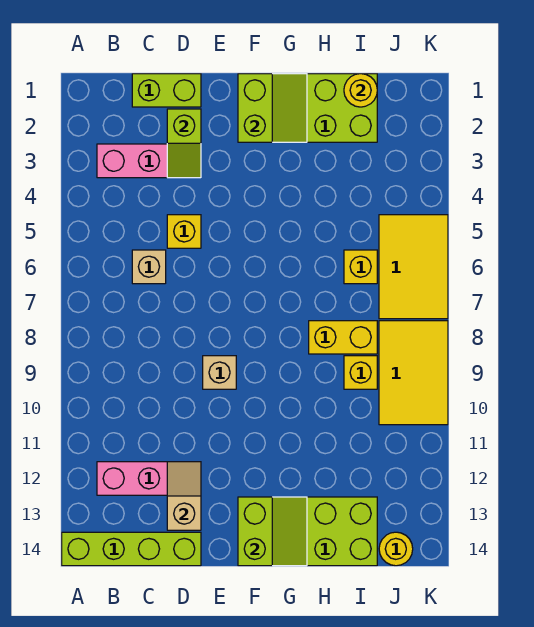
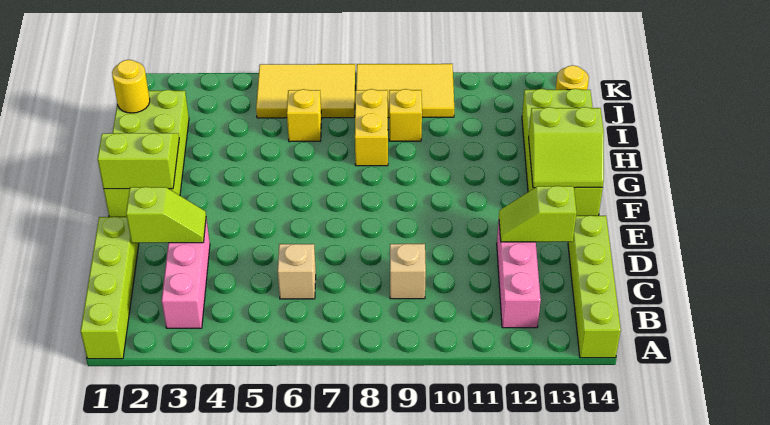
lime 1x2 brick [132,74,201,107] -> lime 1x4 brick [81,217,139,359]
yellow 1x1 brick [167,215,201,248] -> none
tan 1x2 slope [167,462,201,530] -> lime 1x2 slope [499,186,577,242]
tan 1x1 brick [203,356,236,389] -> tan 1x1 brick moved to [390,244,426,299]
lime 2x2 slope [238,497,307,566] -> lime 2x2 slope turned to [529,107,604,188]

